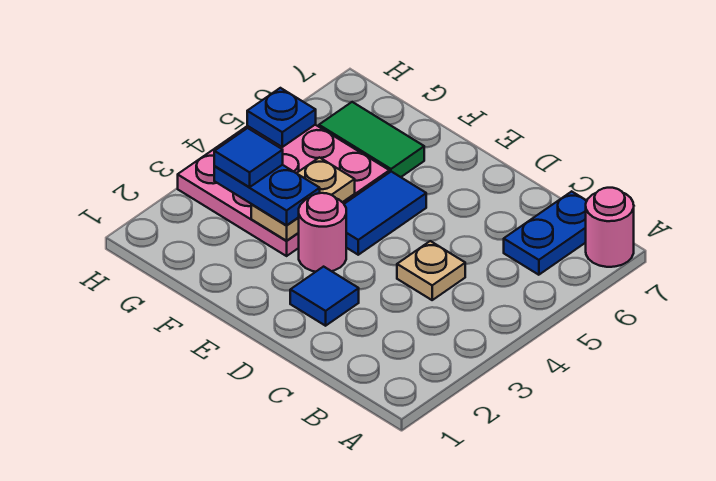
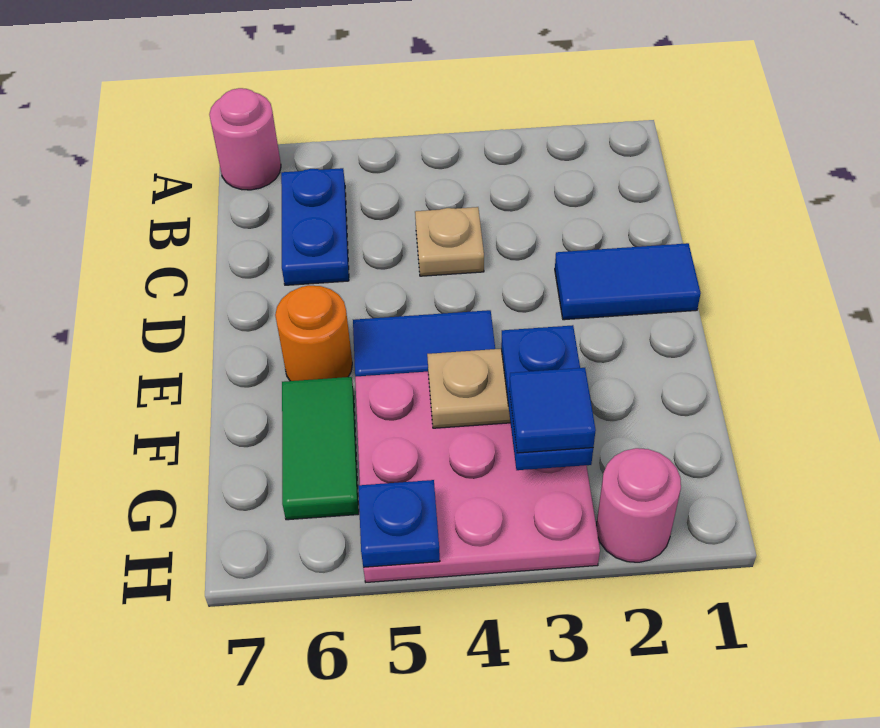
blue 1x2 plate [504,191,587,275] -> blue 1x2 plate turned to [281,168,349,285]
blue 1x1 tile [290,267,359,326] -> blue 1x2 tile [555,243,701,320]
pink 1x1 round brick [298,193,346,272] -> pink 1x1 round brick moved to [597,448,681,562]
none -> orange 1x1 round brick [275,285,352,381]

